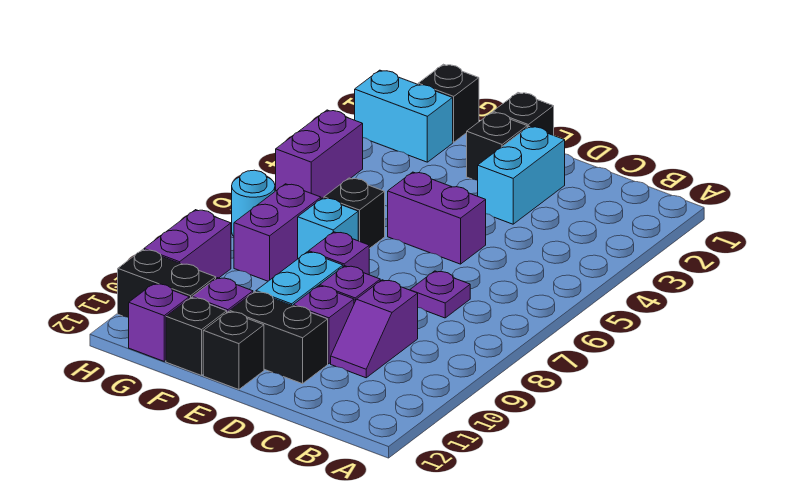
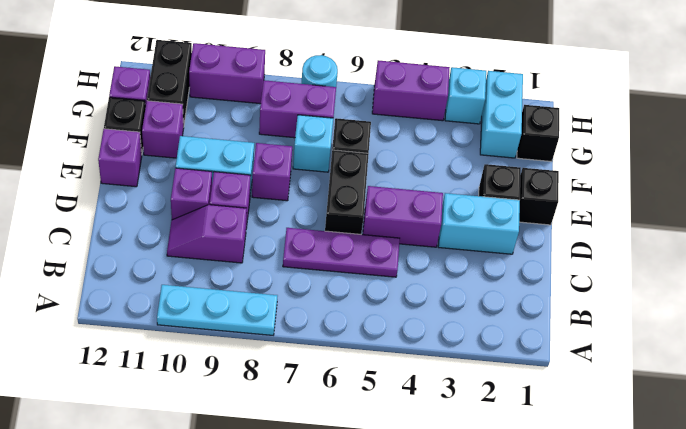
none -> cyan 1x3 plate [157,285,277,335]
purple 1x1 plate [410,271,470,318] -> purple 1x3 plate [283,228,400,277]
purple 1x2 brick [388,172,486,264] -> purple 1x2 brick turned to [363,186,443,247]
black 1x2 brick [230,292,328,384] -> black 1x2 brick moved to [325,150,369,234]
black 1x1 brick [203,312,264,390] -> purple 1x1 brick [98,129,142,187]
none -> cyan 1x1 brick [445,67,486,124]

